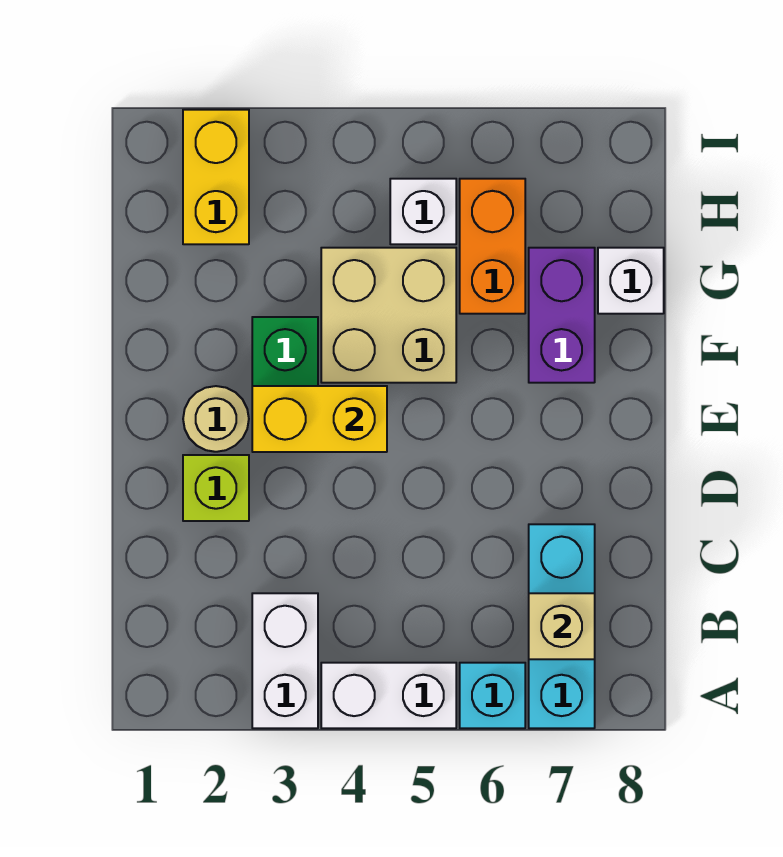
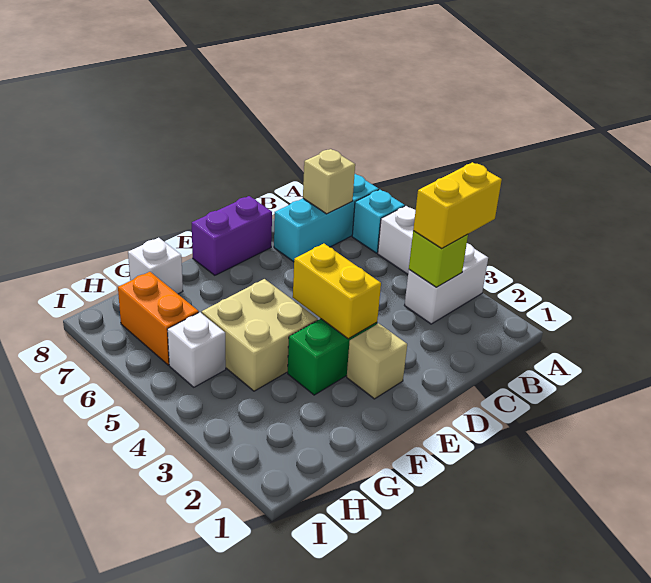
lime 1x1 brick [183,455,249,521] -> lime 1x1 brick moved to [409,231,468,287]
tan 1x1 round brick [183,386,249,452] -> tan 1x1 brick [347,323,407,399]
purple 1x2 brick [529,248,595,383] -> purple 1x2 brick moved to [192,196,272,275]
orange 1x2 brick [460,179,525,314] -> orange 1x2 brick turned to [118,272,199,365]
yellow 1x2 brick [183,110,249,244] -> yellow 1x2 brick moved to [413,162,502,249]

